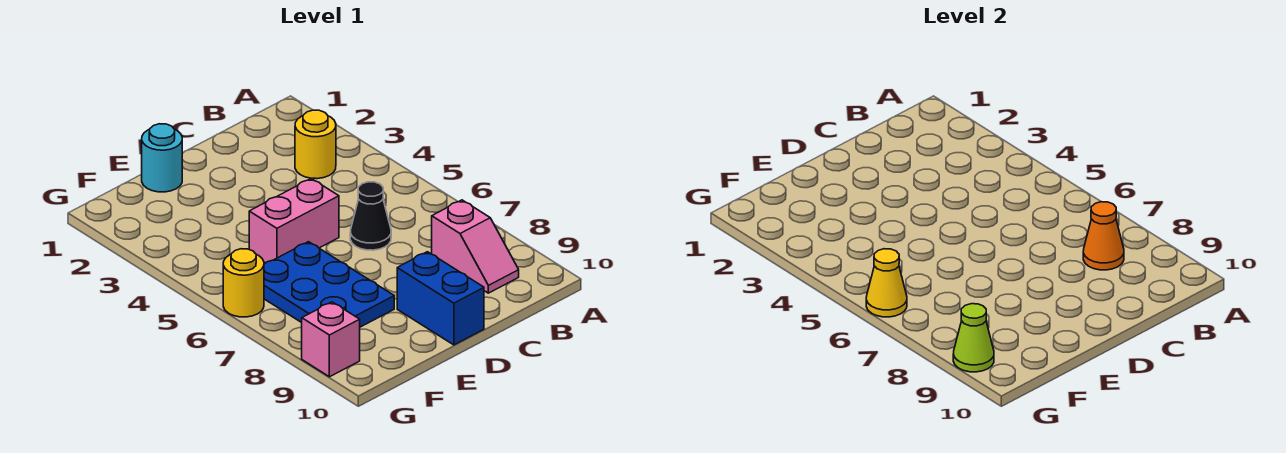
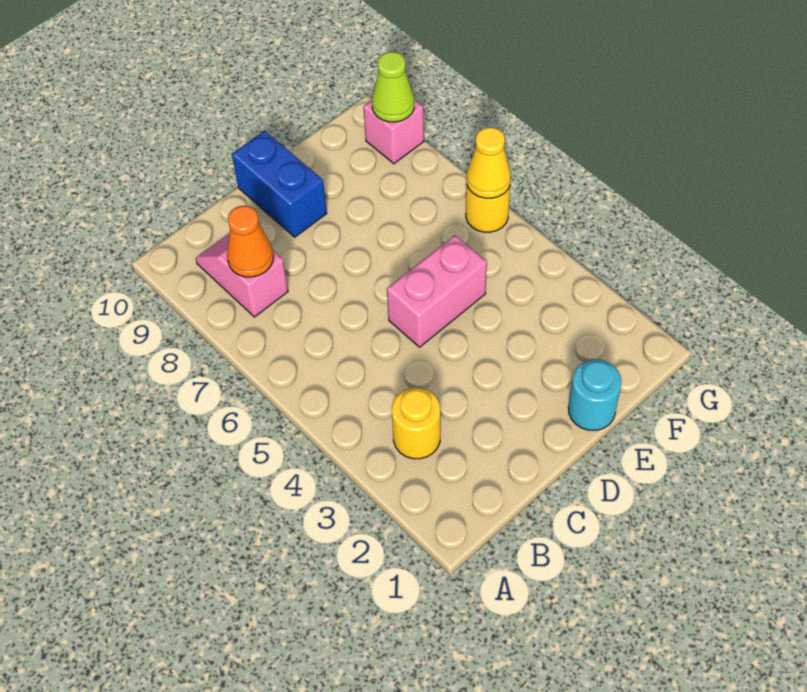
black 1x1 cone [350,182,391,250] -> none
blue 2x3 plate [264,242,394,327] -> none

